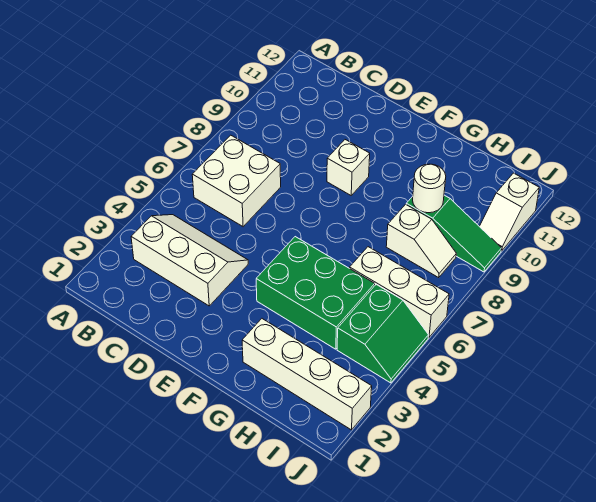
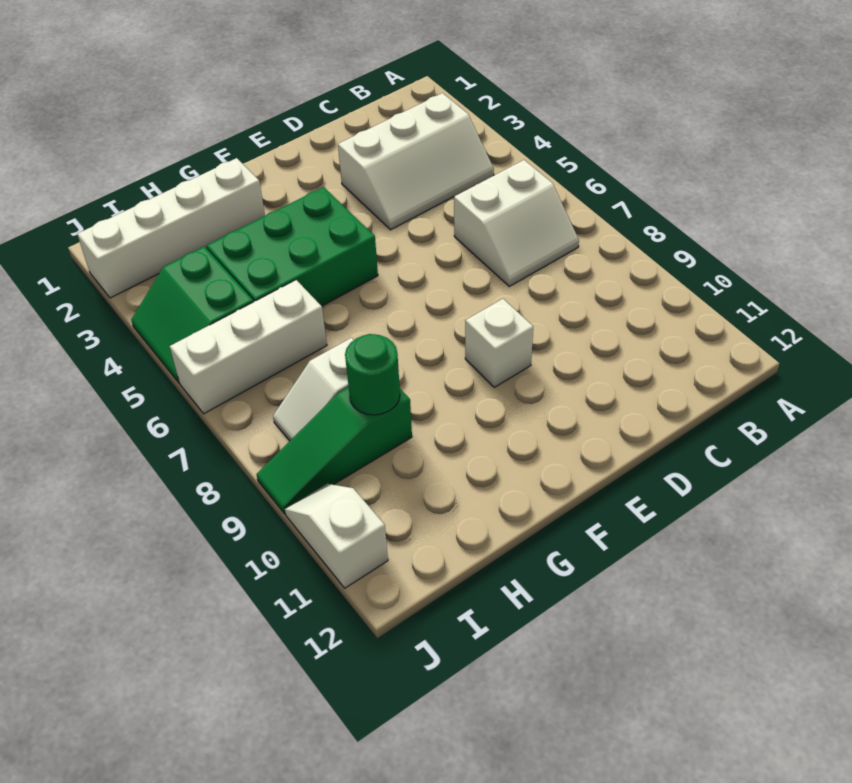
white 2x2 brick [192,135,281,227] -> white 2x2 slope [454,160,579,286]
white 1x1 round brick [413,164,446,213] -> green 1x1 round brick [345,334,400,415]

